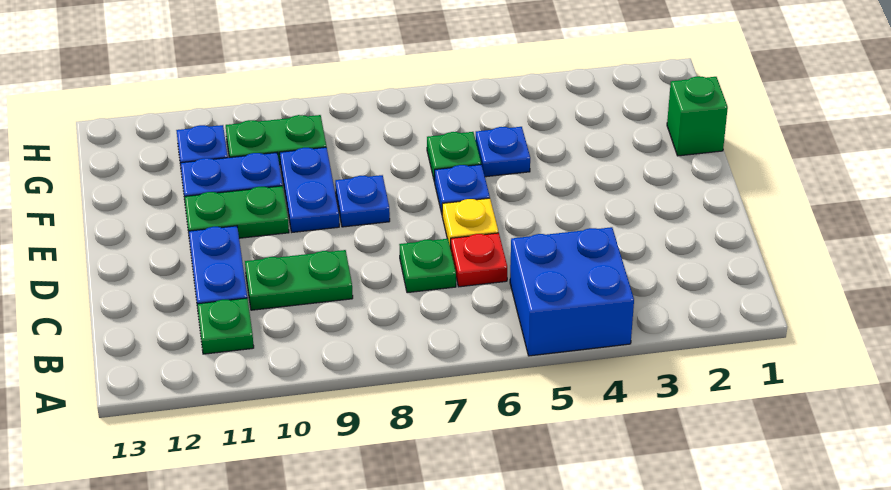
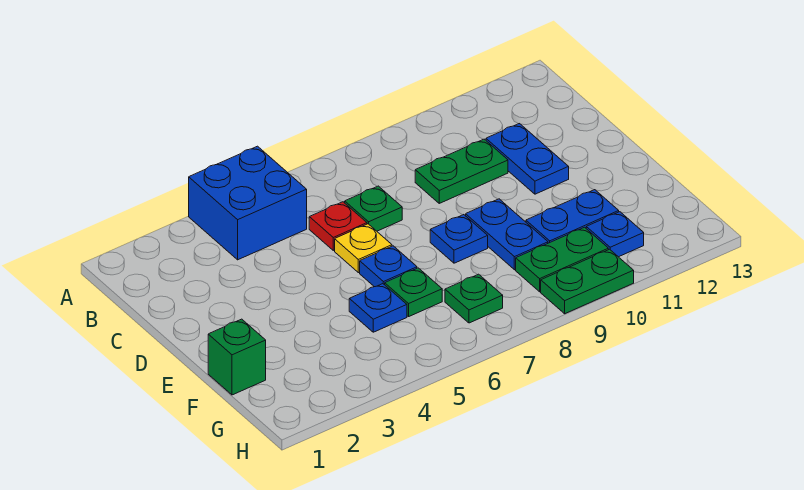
green 1x1 plate [197,298,254,354] -> green 1x1 plate moved to [445,274,503,323]
green 1x2 plate [184,186,289,238] -> green 1x2 plate moved to [541,249,634,314]

